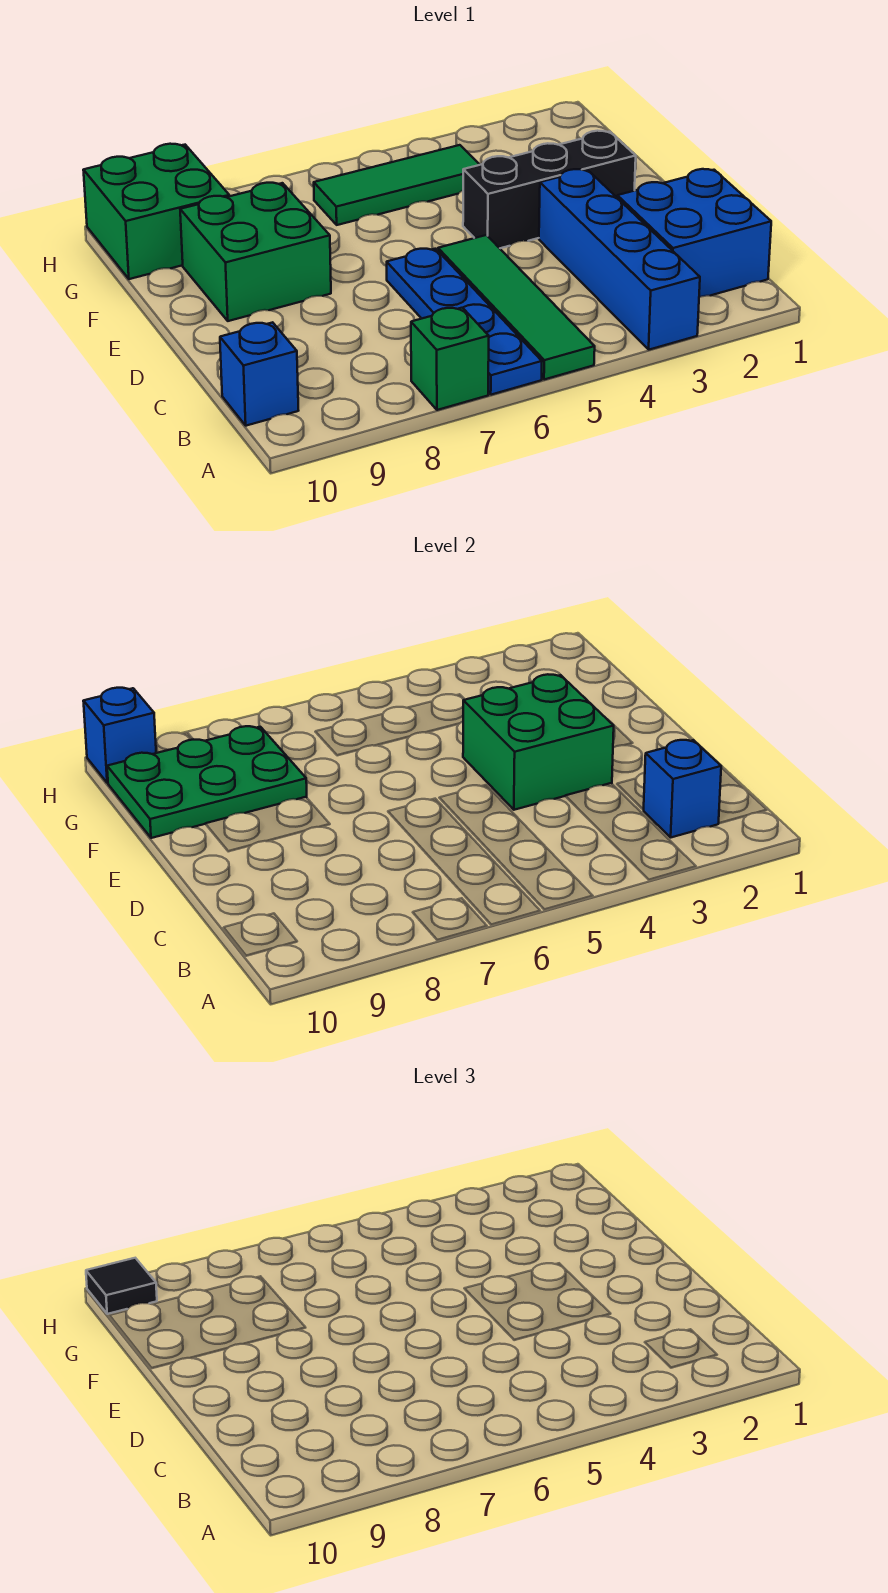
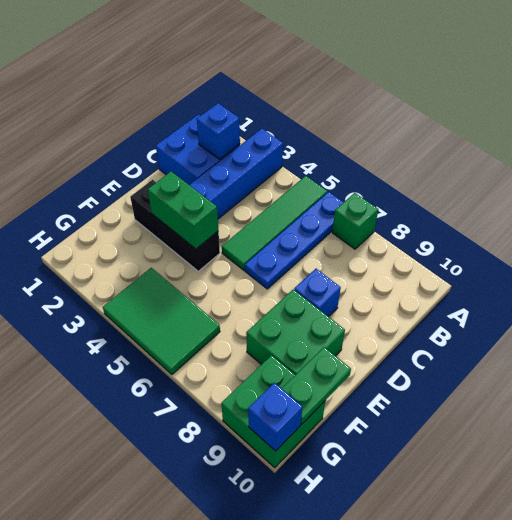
blue 1x1 brick [220,322,299,426] -> blue 1x1 brick moved to [294,269,341,317]
green 2x2 brick [463,674,614,810] -> green 1x2 brick [148,172,218,249]
green 2x3 plate [107,726,307,838] -> green 1x2 plate [282,347,351,424]
green 1x3 tile [314,145,480,225] -> green 2x3 tile [103,268,220,374]
black 1x1 tile [86,1258,157,1314] -> none

